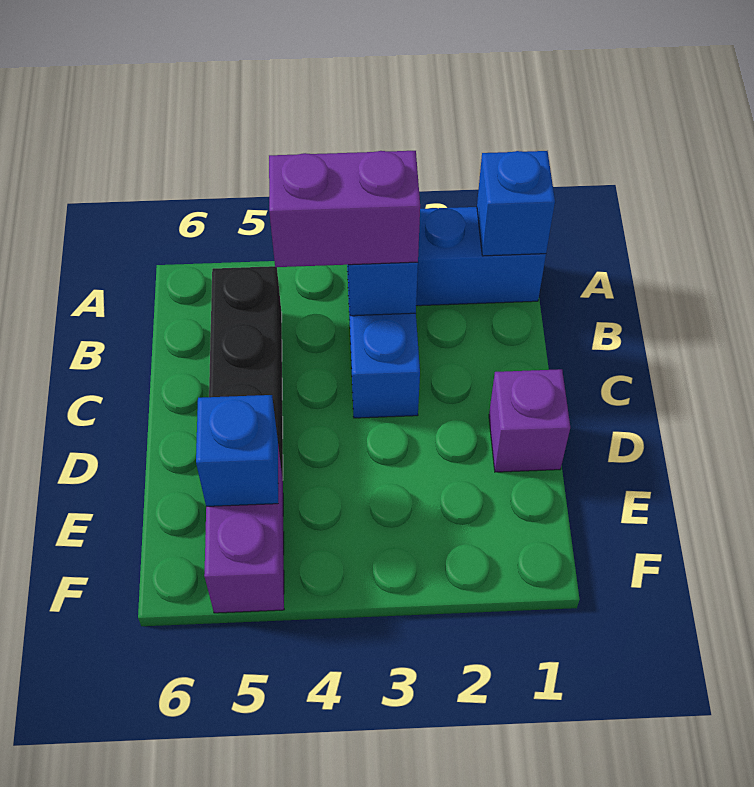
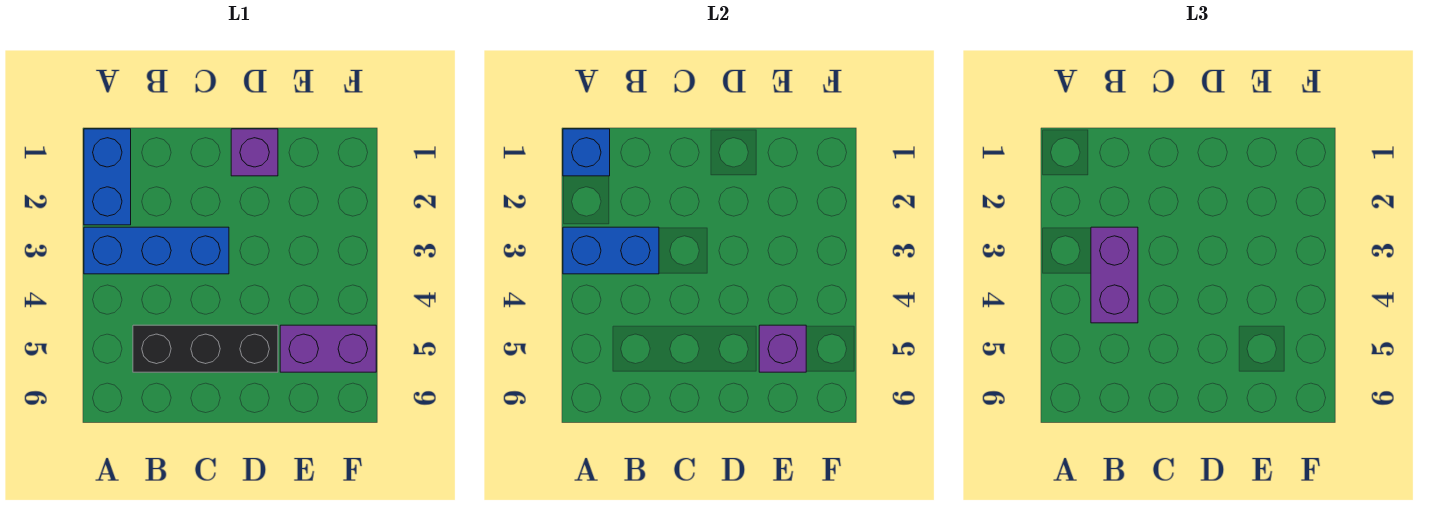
blue 1x1 brick [196,395,278,506] -> purple 1x1 brick [759,325,806,372]

